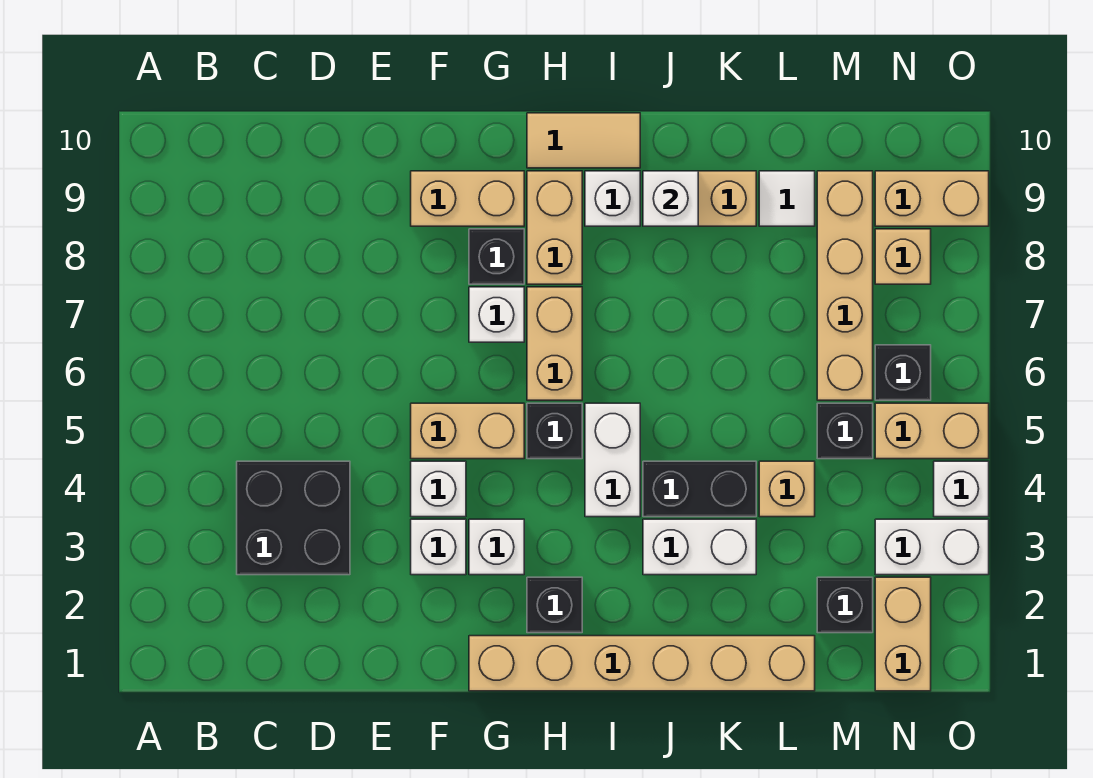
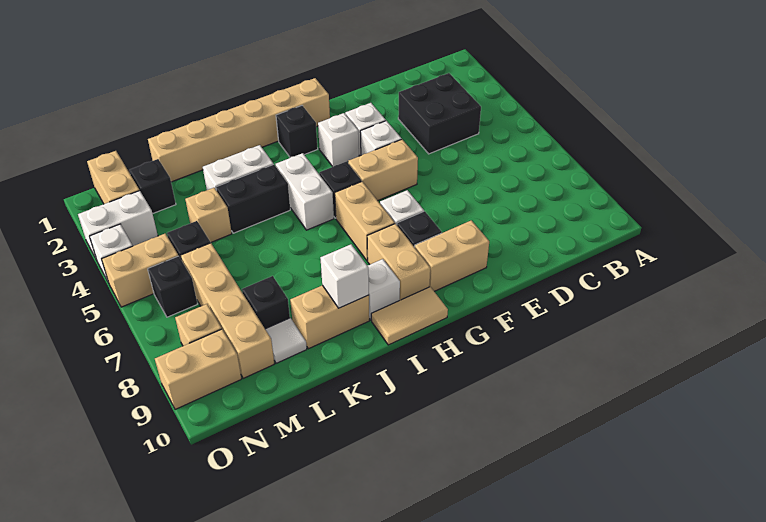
none -> black 1x1 brick [242,276,290,329]

